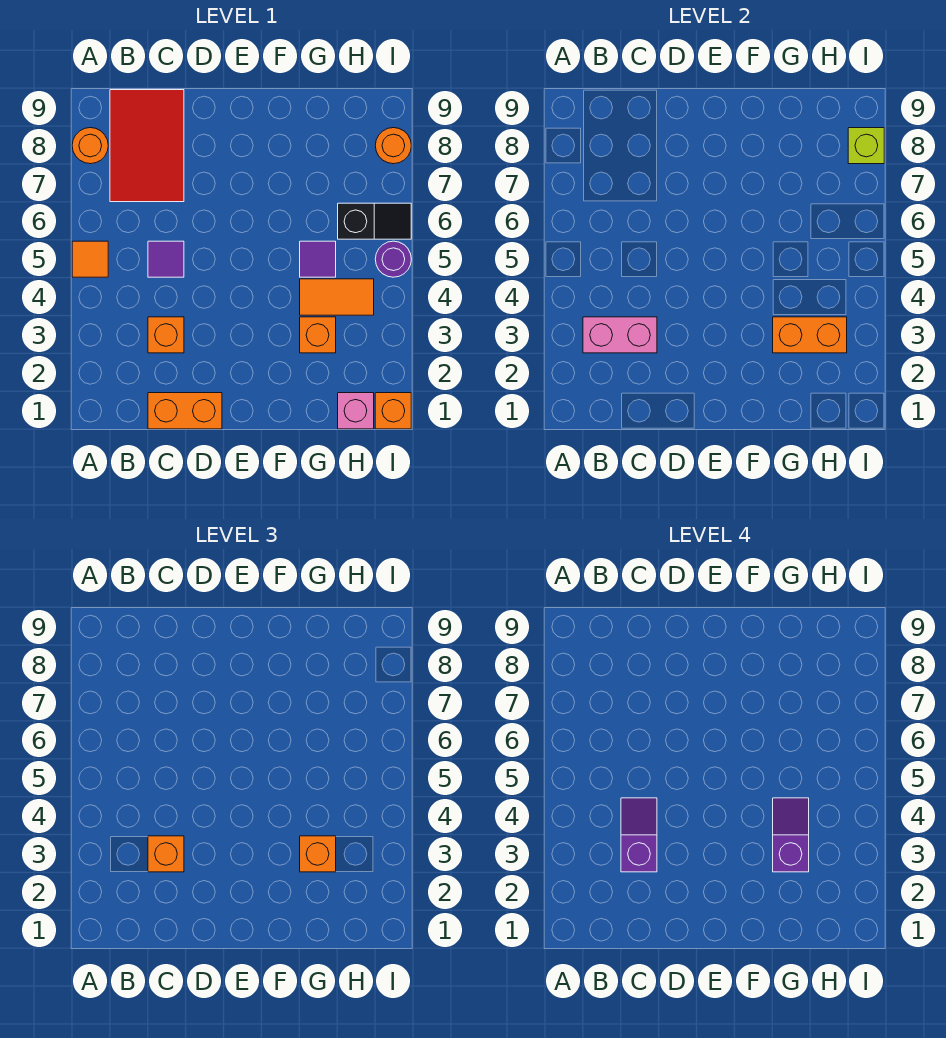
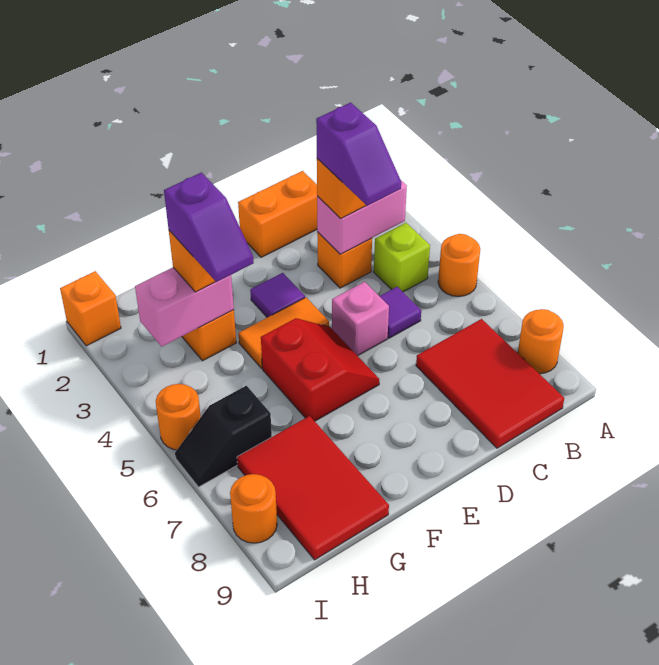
orange 1x1 tile [72,241,108,277] -> orange 1x1 round brick [438,234,480,297]
none -> red 2x2 slope [261,318,379,421]
orange 1x2 brick [773,317,847,353] -> pink 1x2 brick [135,268,234,346]
orange 1x2 tile [300,279,374,315] -> orange 1x2 tile moved to [238,298,329,368]
purple 1x1 tile [300,241,336,277] -> purple 1x1 tile moved to [250,273,305,317]
none -> red 2x3 tile [237,416,389,560]
pink 1x1 brick [338,393,374,429] -> pink 1x1 brick moved to [332,282,389,356]
purple 1x1 round brick [375,241,411,277] -> orange 1x1 round brick [156,384,201,450]
lime 1x1 brick [848,128,884,164] -> lime 1x1 brick moved to [374,223,430,292]

